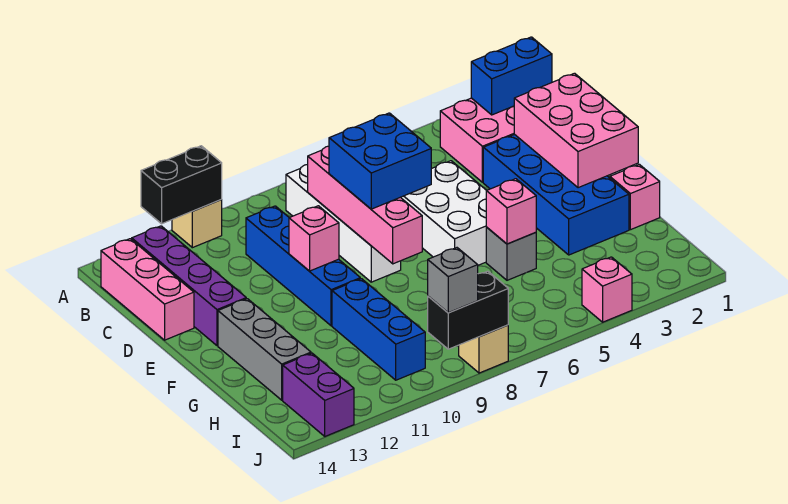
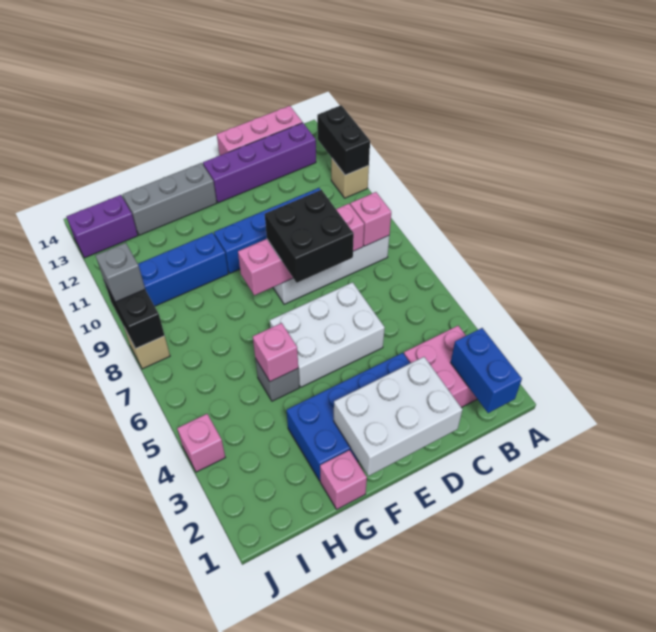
pink 2x3 brick [514,73,638,188] -> white 2x3 brick [334,357,462,476]
blue 2x2 brick [329,113,431,209] -> black 2x2 brick [265,190,354,283]
pink 1x1 brick [289,206,339,271] -> pink 1x1 brick moved to [350,192,391,246]

